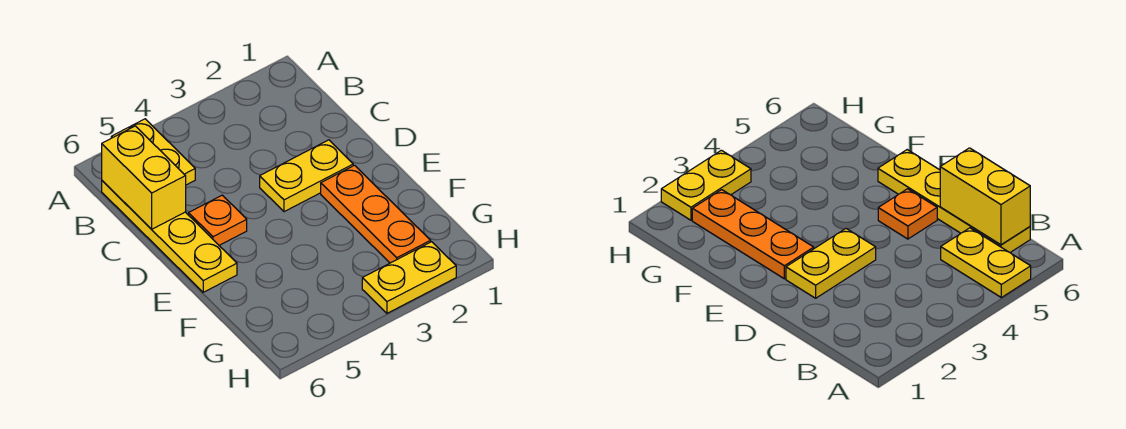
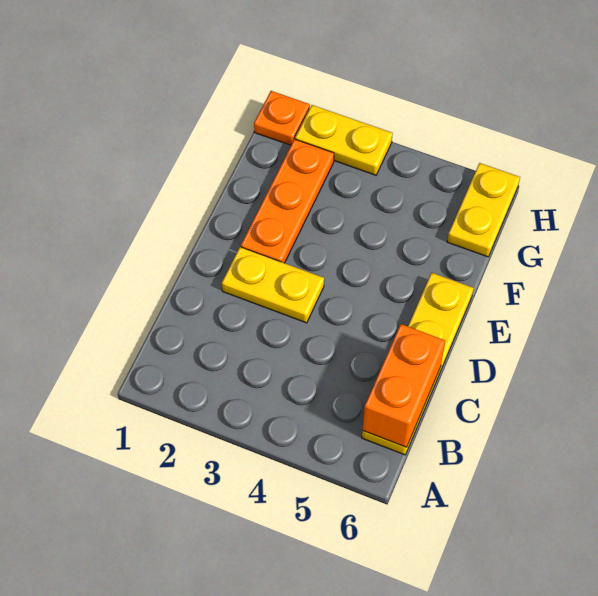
yellow 1x2 plate [111,119,195,185] -> yellow 1x2 plate moved to [447,163,520,257]
yellow 1x2 brick [102,126,186,229] -> orange 1x2 brick [362,324,445,447]
orange 1x1 plate [189,195,247,245] -> orange 1x1 plate moved to [254,91,310,145]

